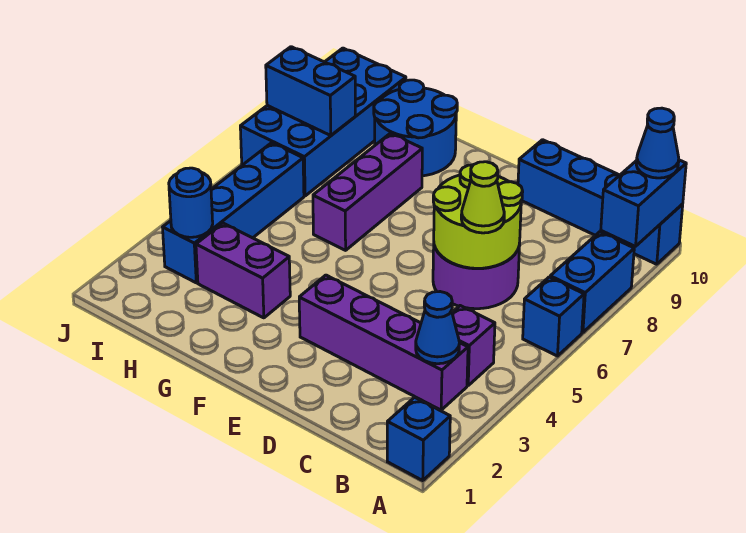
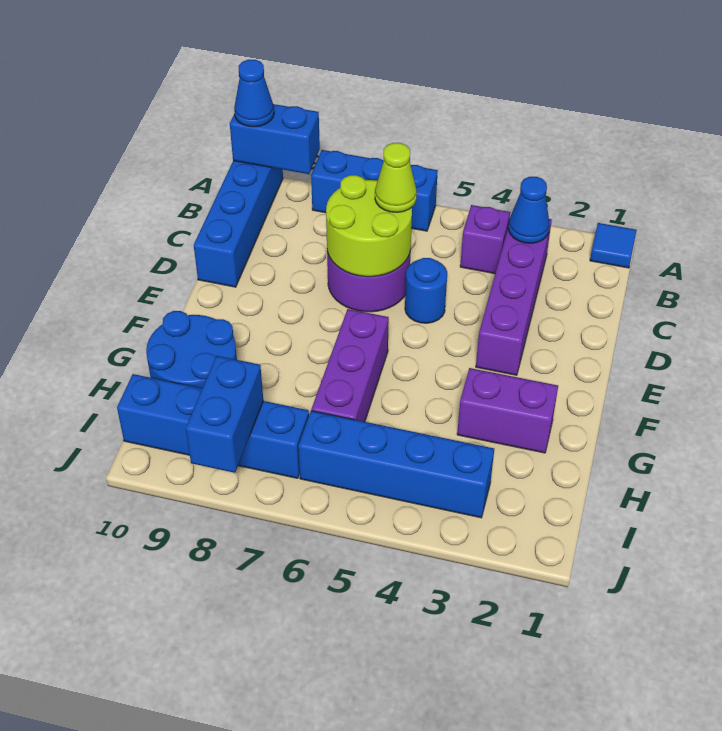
blue 1x1 brick [387,397,450,480] -> blue 1x1 tile [590,223,636,268]
purple 1x2 brick [196,223,290,318] -> purple 1x2 brick turned to [457,368,558,453]
purple 1x3 brick [313,133,422,250] -> purple 1x3 brick turned to [311,309,389,422]
blue 1x1 round brick [169,168,213,237] -> blue 1x1 round brick moved to [405,258,447,323]
blue 2x4 brick [240,48,406,196] -> blue 1x4 brick [117,374,309,478]

